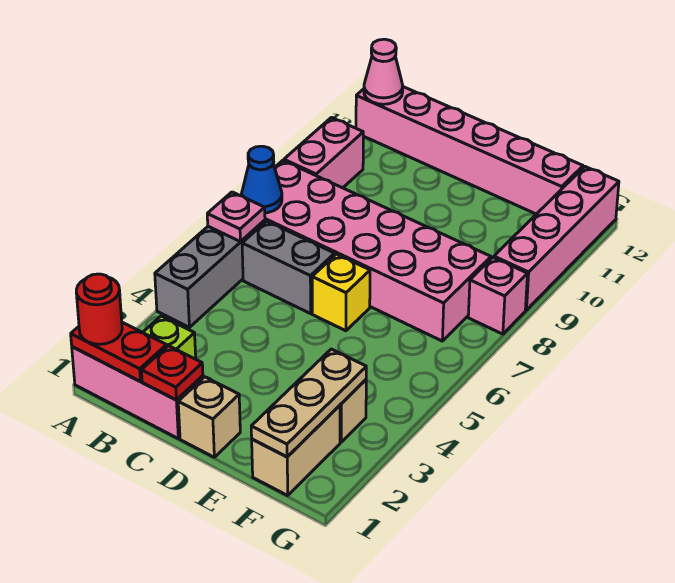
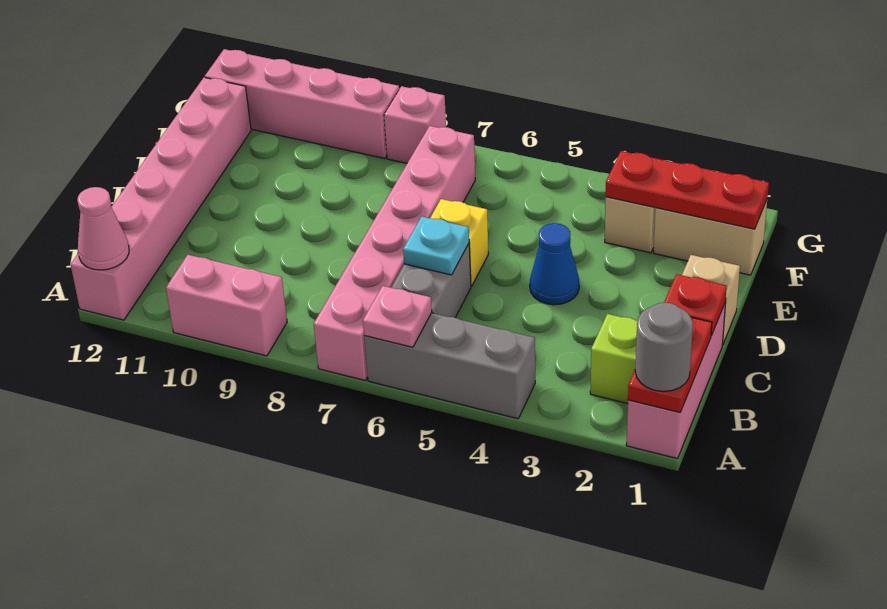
red 1x1 round brick [76,274,122,344] -> grey 1x1 round brick [635,303,693,392]
pink 2x6 brick [265,160,491,341] -> pink 1x6 brick [314,126,475,381]
blue 1x1 cone [242,146,282,213] -> blue 1x1 cone moved to [530,223,579,305]
none -> cyan 1x1 plate [403,217,469,275]
tan 1x3 plate [251,349,366,457] -> red 1x3 plate [606,151,769,229]

